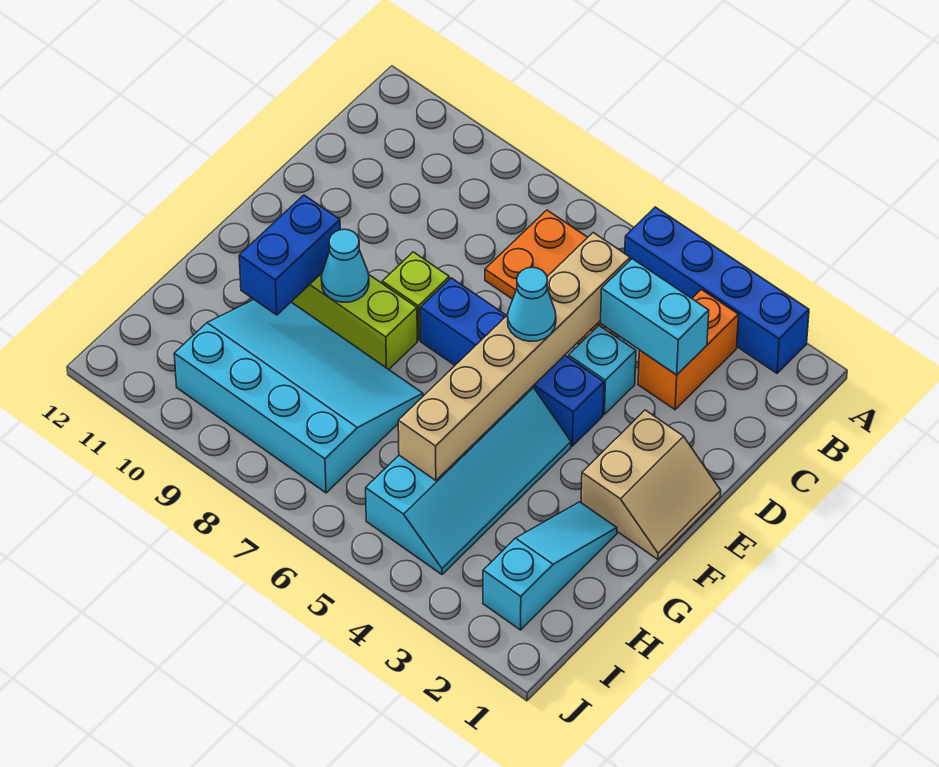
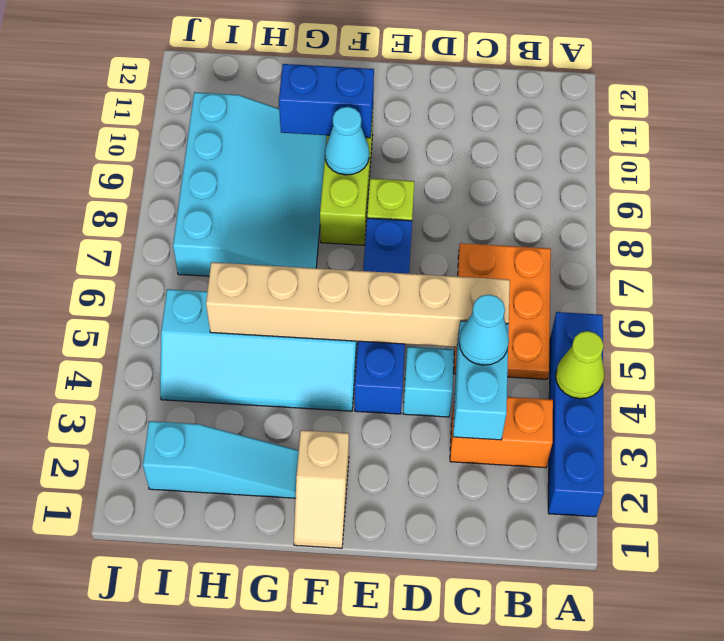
none -> lime 1x1 cone [556,331,605,399]
tan 2x2 slope [581,410,721,559] -> tan 1x2 slope [294,430,349,548]
cyan 1x1 cone [508,267,556,341] -> cyan 1x1 cone moved to [459,295,509,365]

